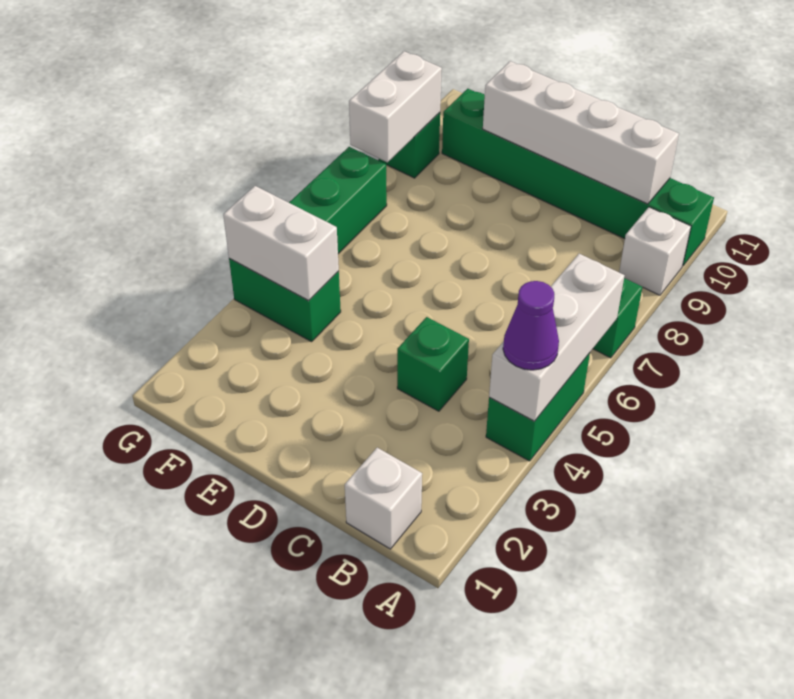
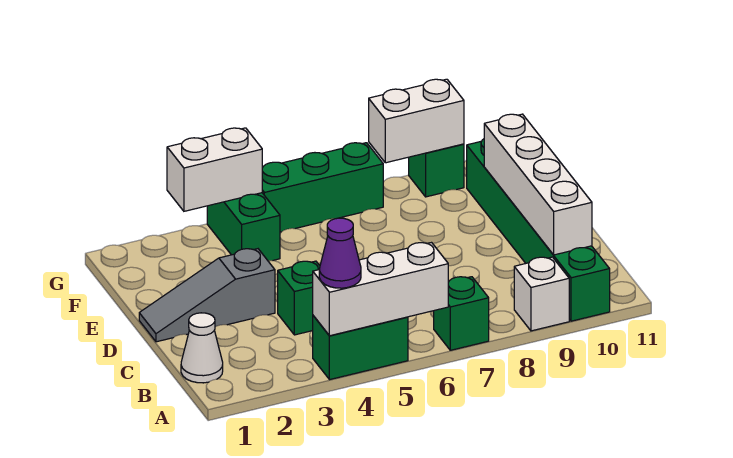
white 1x1 brick [345,448,422,549] -> white 1x1 cone [181,313,223,383]
none -> grey 1x3 slope [139,249,275,342]
white 1x2 brick [223,186,339,301] -> white 1x2 brick turned to [167,128,262,211]

